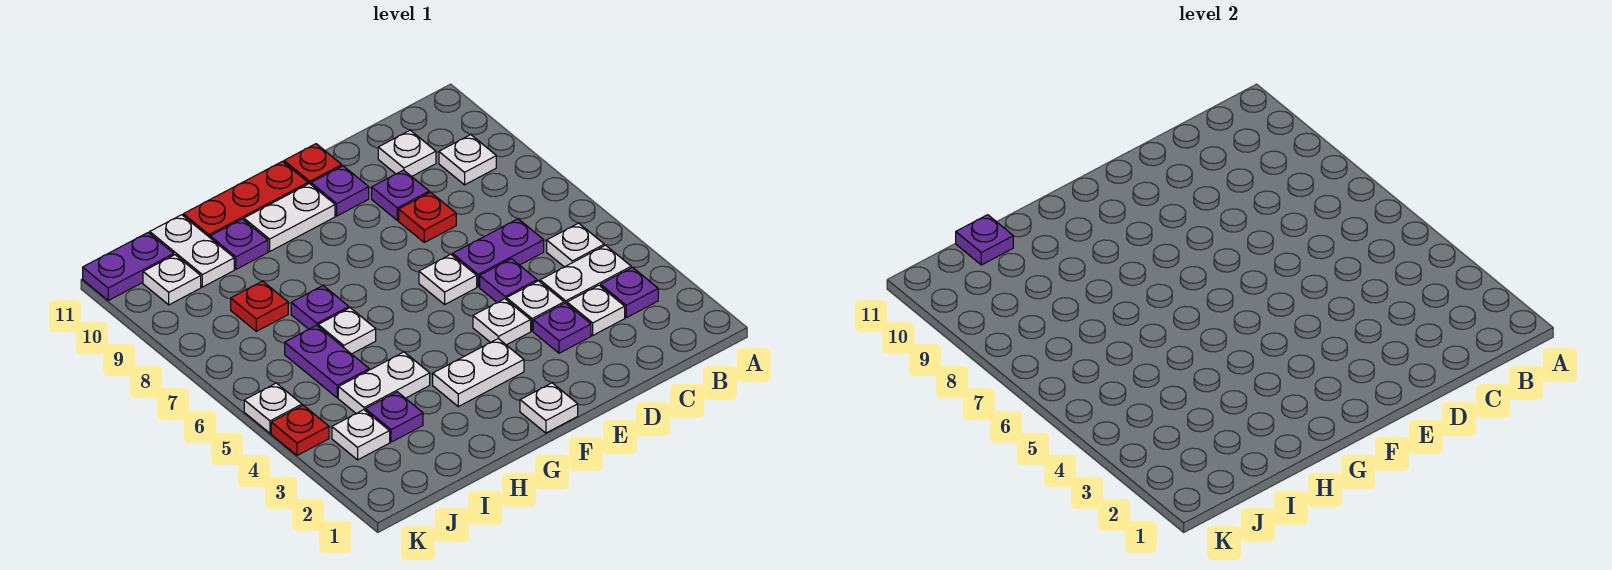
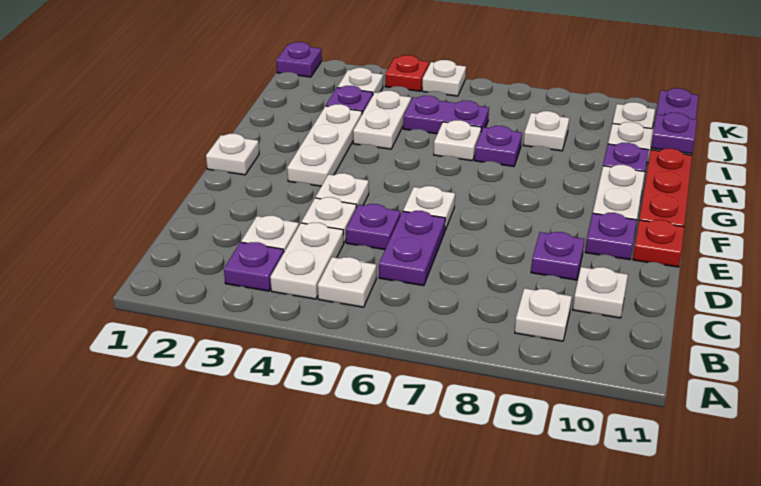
purple 1x1 plate [533,303,591,353] -> purple 1x1 plate moved to [276,42,322,77]
red 1x1 plate [399,192,456,242] -> none
white 1x2 plate [433,339,524,407] -> white 1x3 plate [287,104,362,186]
red 1x1 plate [231,281,288,331] -> white 1x1 plate [523,111,569,151]

